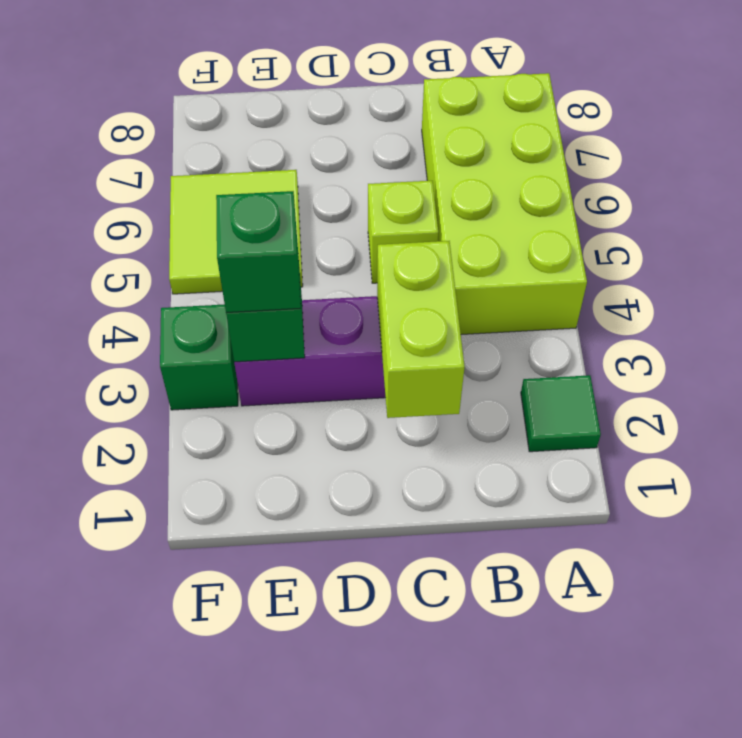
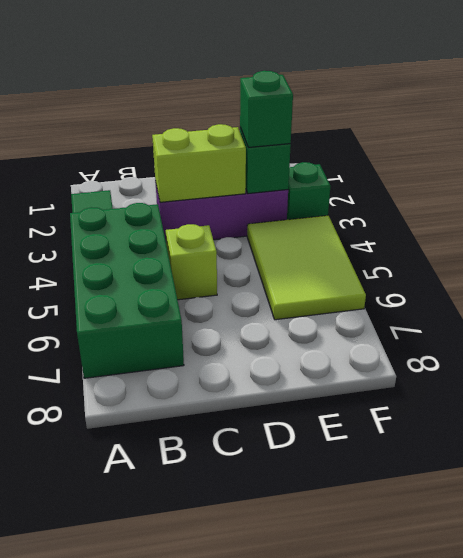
lime 2x4 brick [422,73,587,335] -> green 2x4 brick [70,203,184,378]
lime 1x2 brick [377,241,465,418] -> lime 1x2 brick turned to [152,124,246,202]
lime 2x2 tile [169,170,303,294] -> lime 2x3 tile [247,216,366,320]

